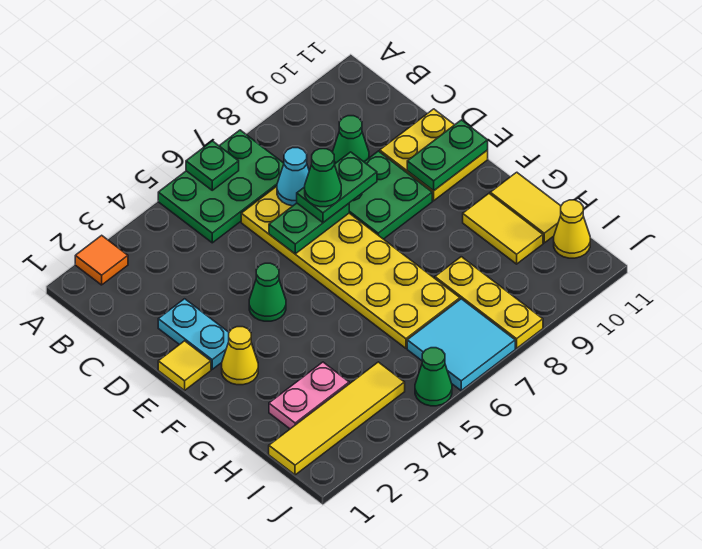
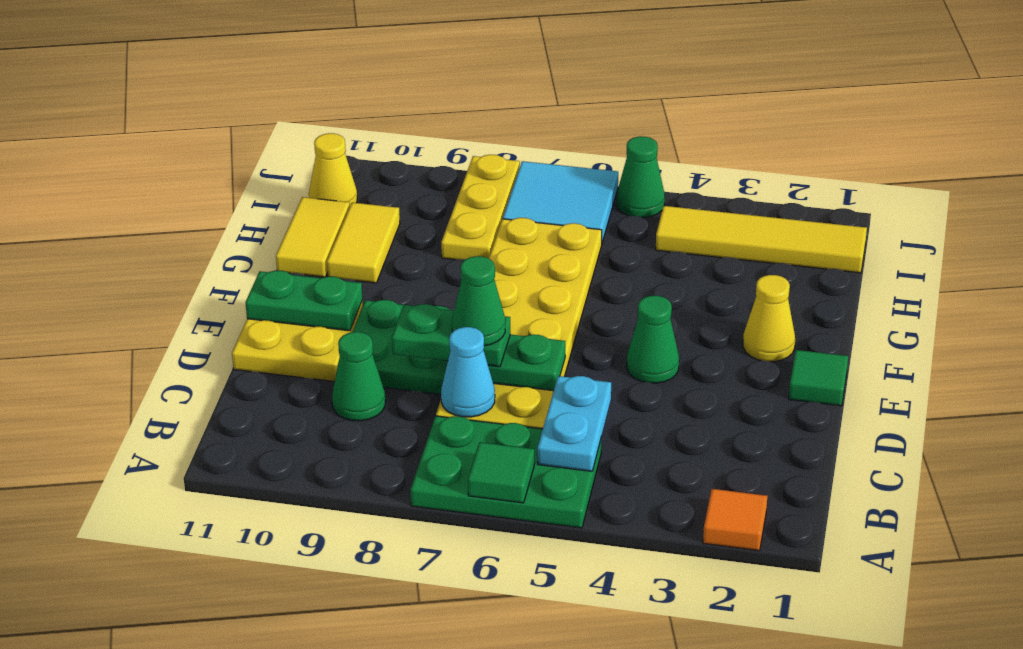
green 1x1 plate [186,141,239,190] -> green 1x1 tile [468,442,534,503]
cyan 1x2 plate [158,299,229,369] -> cyan 1x2 plate moved to [537,376,611,471]
yellow 1x1 tile [158,341,211,390] -> green 1x1 tile [789,350,848,406]
pink 1x2 plate [269,362,349,429] -> none

